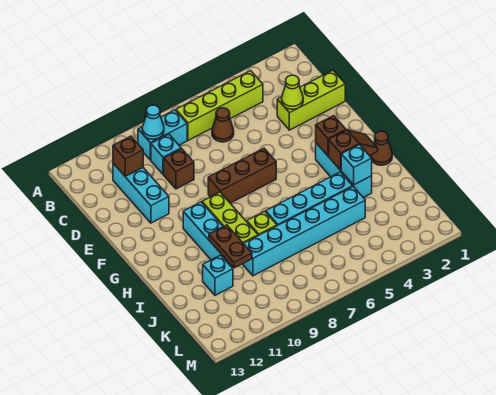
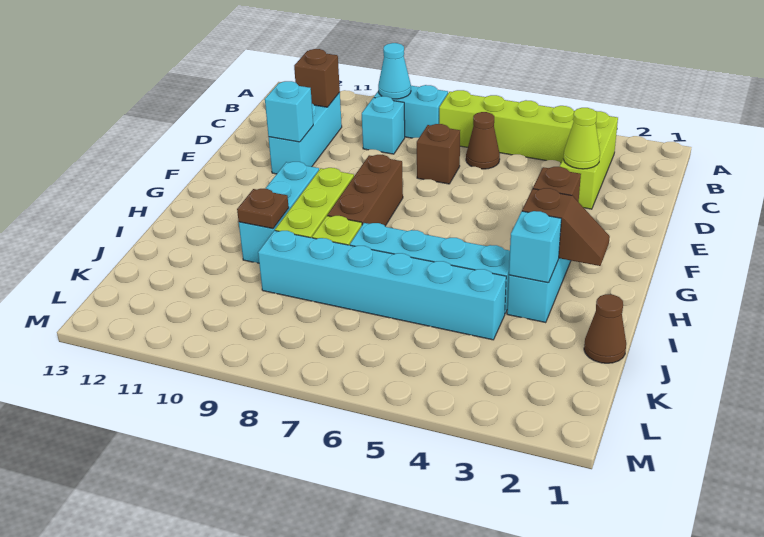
lime 1x3 brick [277,70,345,130] -> lime 1x3 brick turned to [560,111,618,209]
brown 1x1 brick [164,149,194,189] -> brown 1x1 brick moved to [417,124,460,184]
brown 1x3 brick [208,148,276,203] -> brown 1x3 brick turned to [328,155,403,226]
brown 1x1 cone [371,131,392,165] -> brown 1x1 cone moved to [584,294,626,363]
brown 1x2 plate [209,225,252,268] -> brown 1x1 plate [237,189,289,229]
cyan 1x1 brick [203,255,233,295] -> cyan 1x1 brick moved to [265,81,313,142]

